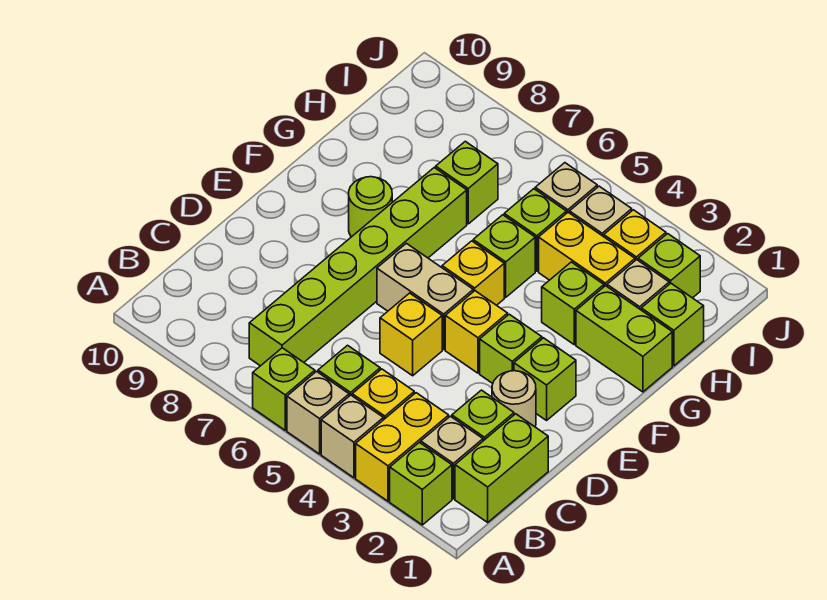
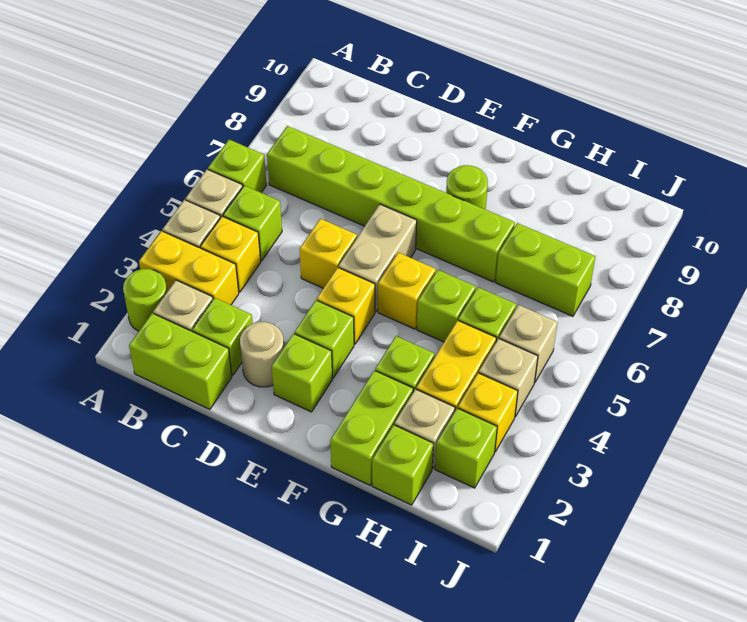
lime 1x1 brick [390,442,452,525] -> lime 1x1 round brick [123,269,167,331]
lime 1x1 brick [436,141,498,224] -> lime 1x2 brick [496,223,595,316]

